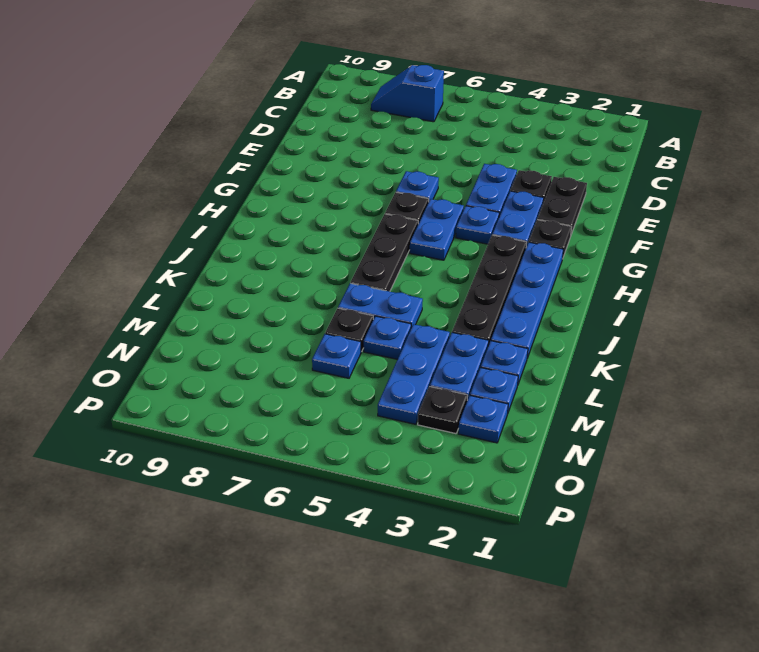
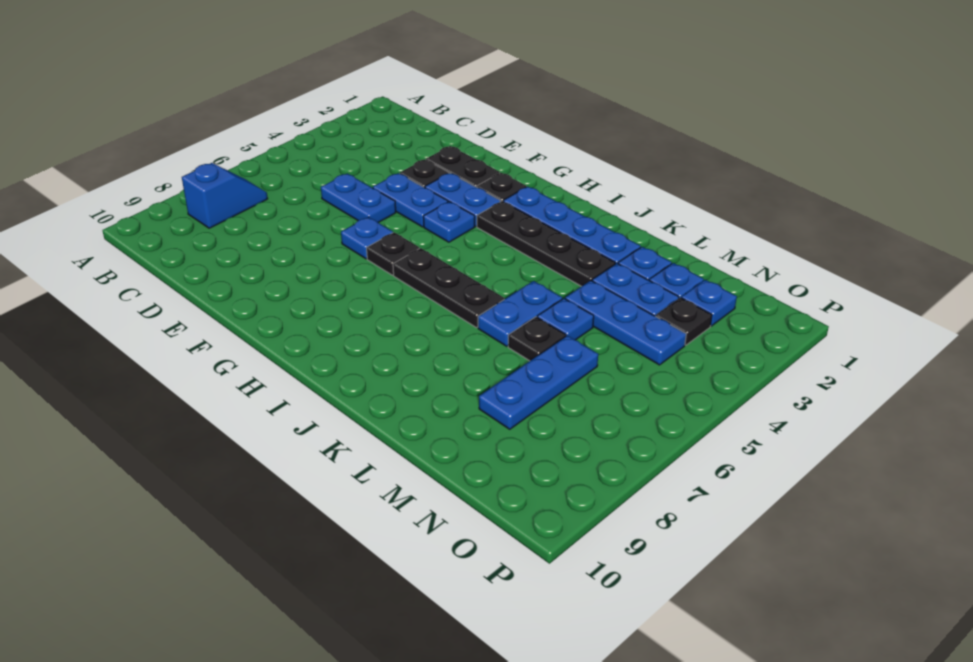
blue 1x2 slope [371,65,444,122] -> blue 1x2 slope turned to [182,163,268,228]
blue 1x2 plate [410,199,464,260] -> blue 1x2 plate moved to [321,174,396,223]
blue 1x1 plate [312,334,362,378] -> blue 1x3 plate [479,336,598,429]

